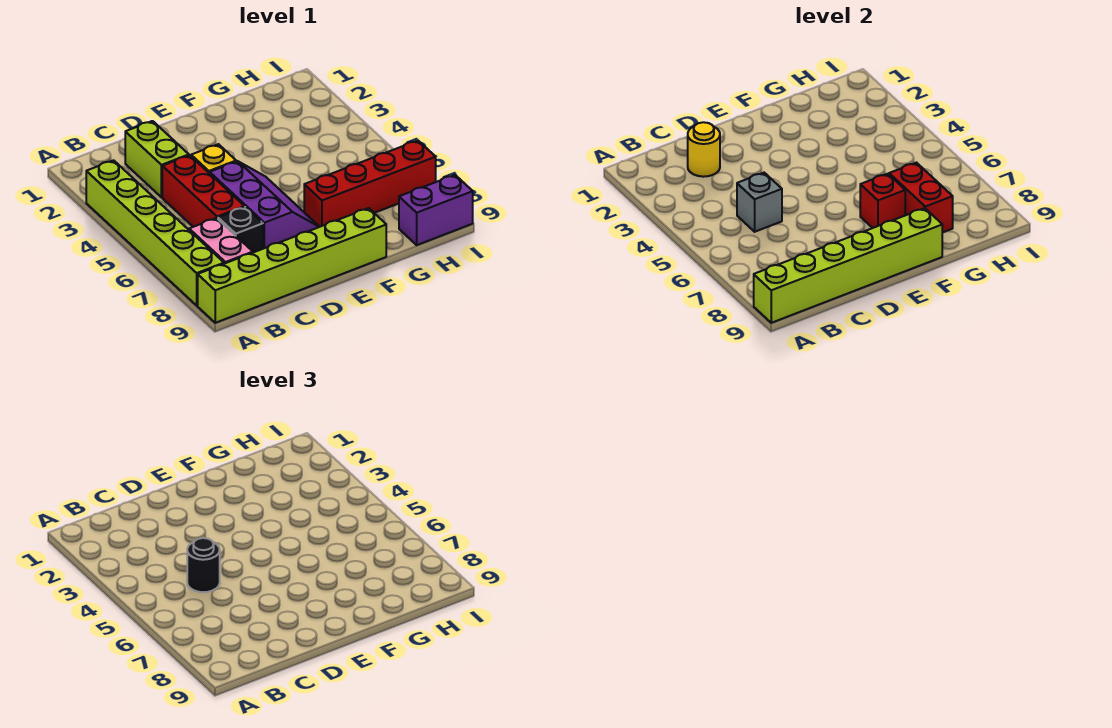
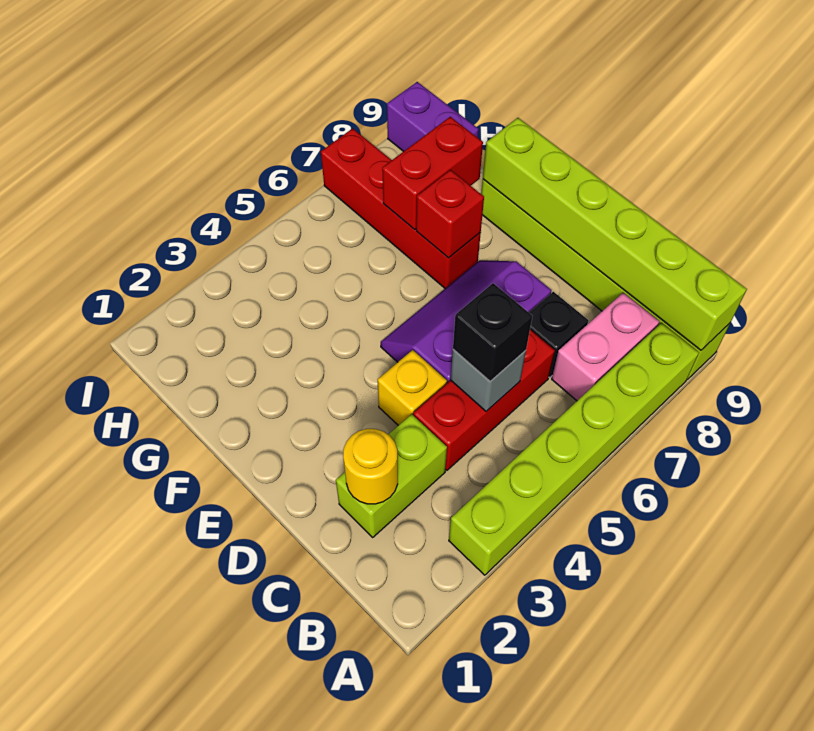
black 1x1 round brick [187,538,220,592] -> black 1x1 brick [453,283,532,381]

